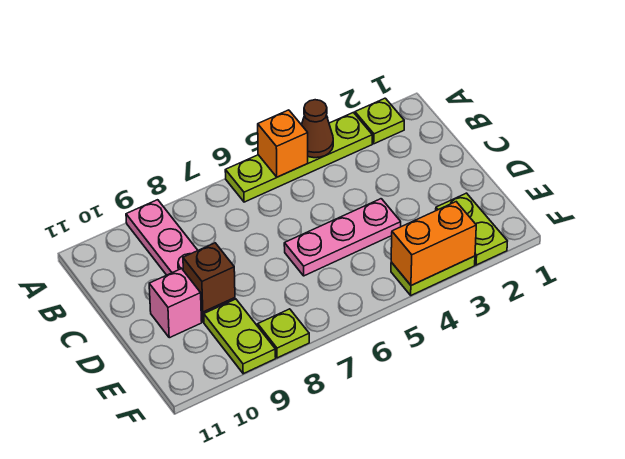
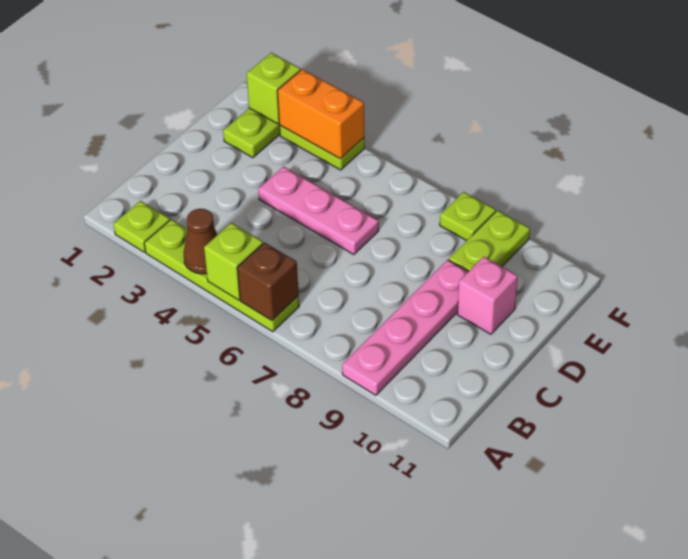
orange 1x1 brick [258,110,308,177] -> lime 1x1 brick [204,223,263,300]
brown 1x1 brick [183,243,235,312] -> brown 1x1 brick moved to [237,243,299,321]
none -> lime 1x1 brick [247,53,301,124]

